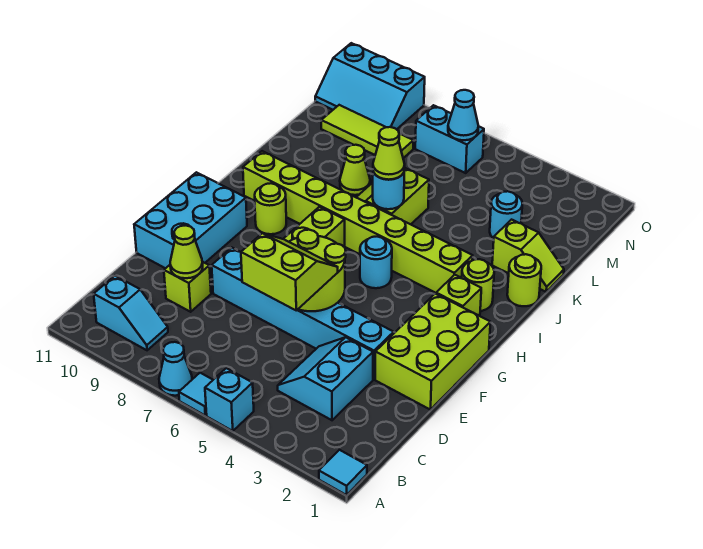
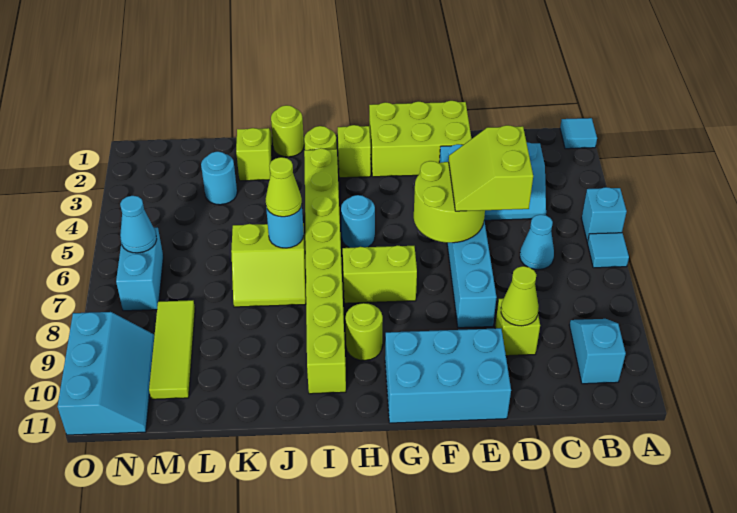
cyan 1x1 cone [159,342,192,396] -> cyan 1x1 cone moved to [520,215,554,270]
lime 1x1 cone [340,145,370,195] -> none

